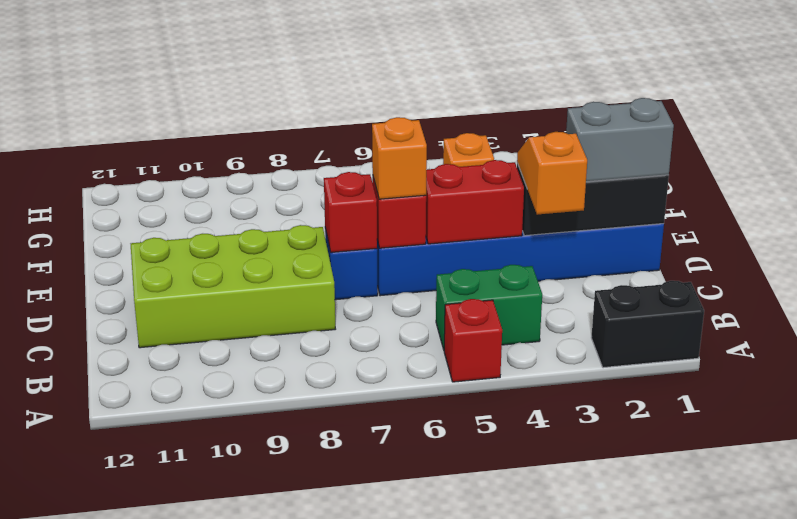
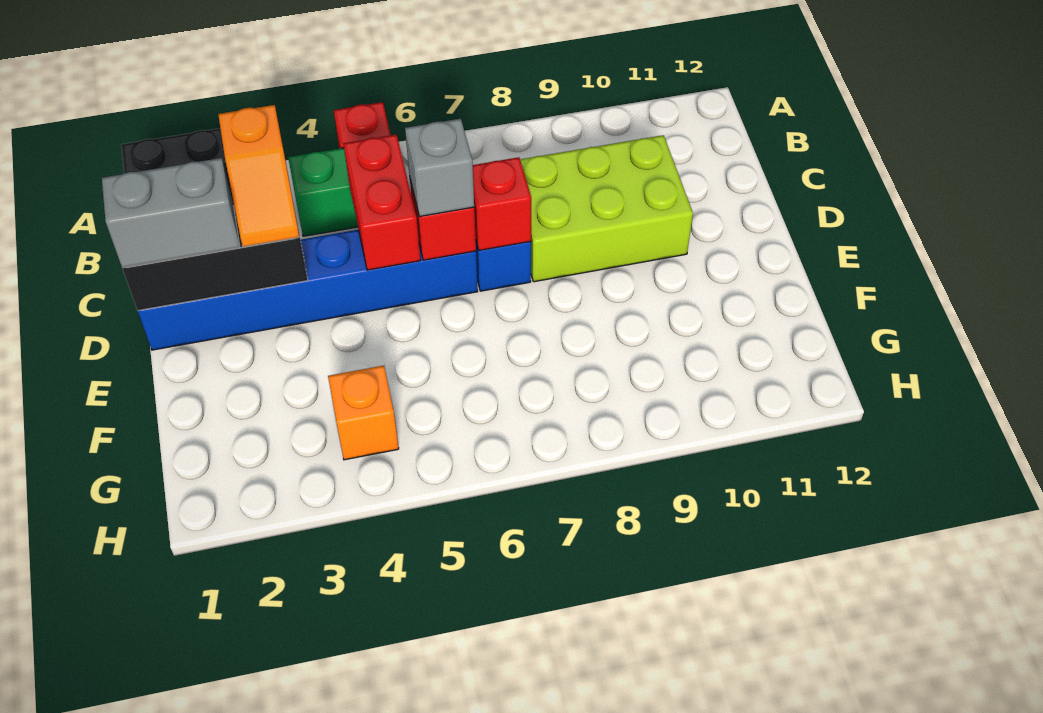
lime 2x4 brick [131,225,335,348] -> lime 2x3 brick [520,135,693,282]
red 1x2 brick [426,160,524,244] -> red 1x2 brick turned to [344,135,420,270]
orange 1x1 brick [372,117,427,199] -> grey 1x1 brick [405,119,474,217]

